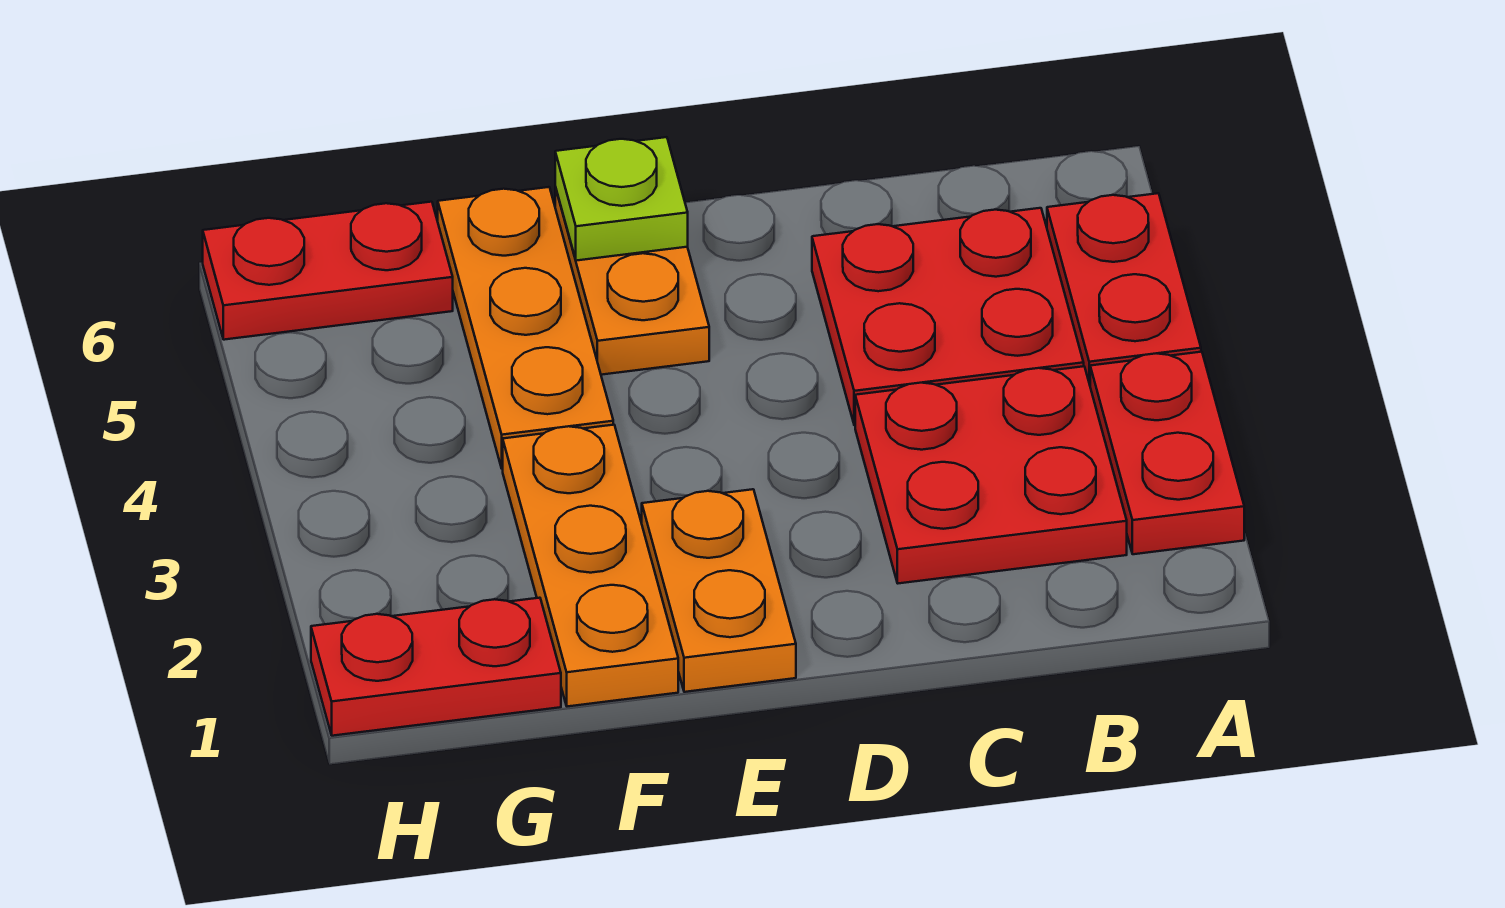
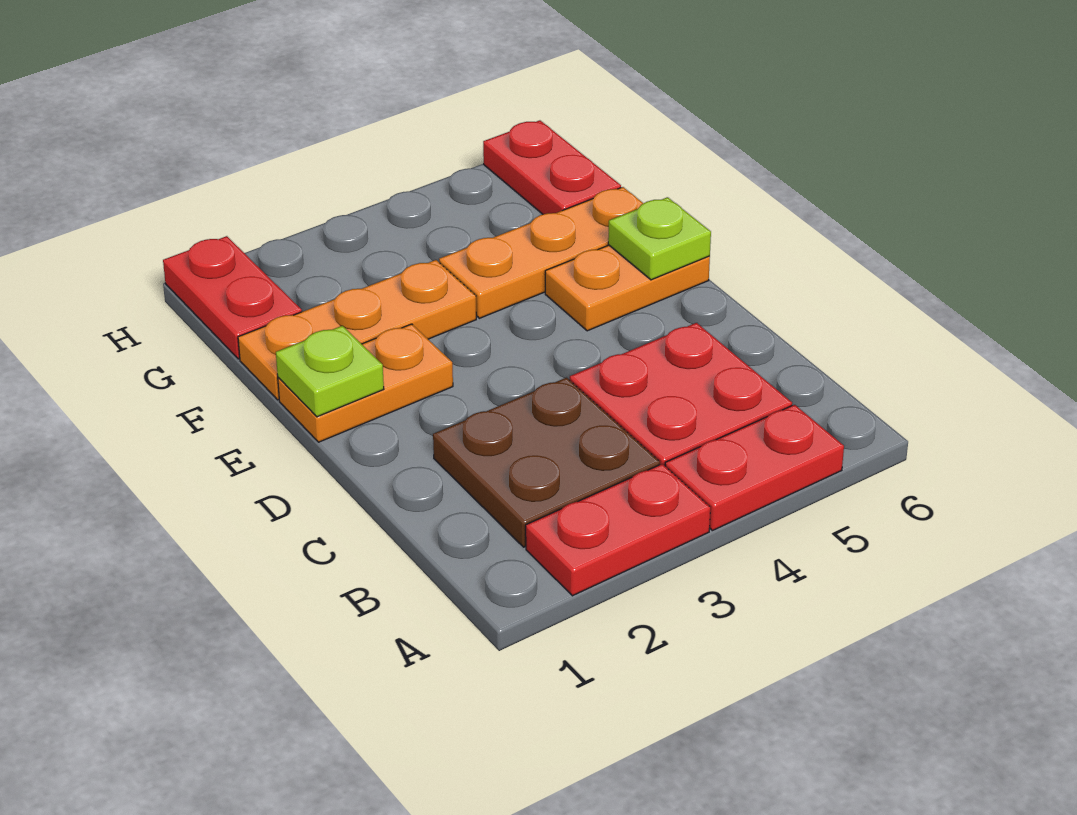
red 2x2 plate [855,366,1127,583] -> brown 2x2 plate [433,378,660,547]
none -> lime 1x1 plate [276,326,384,417]

